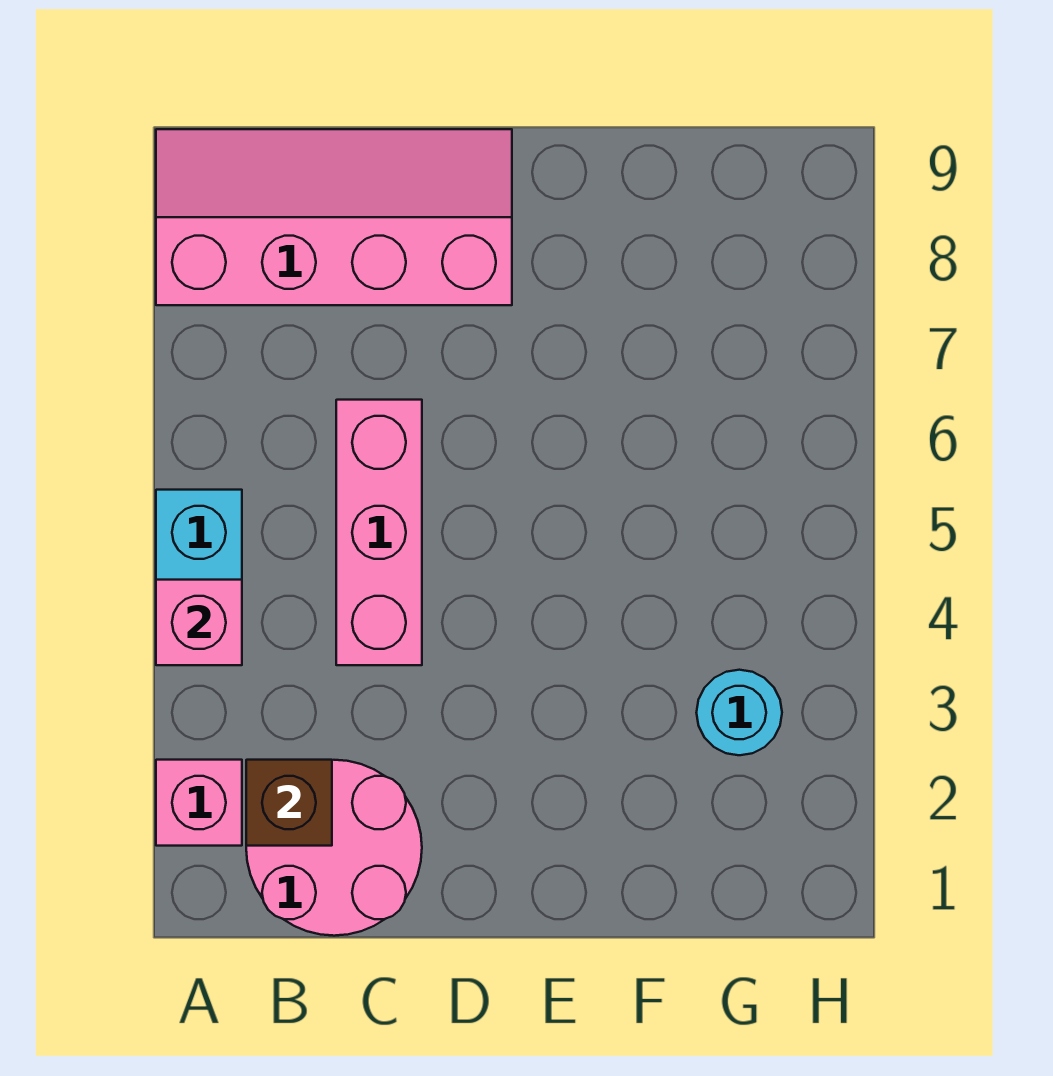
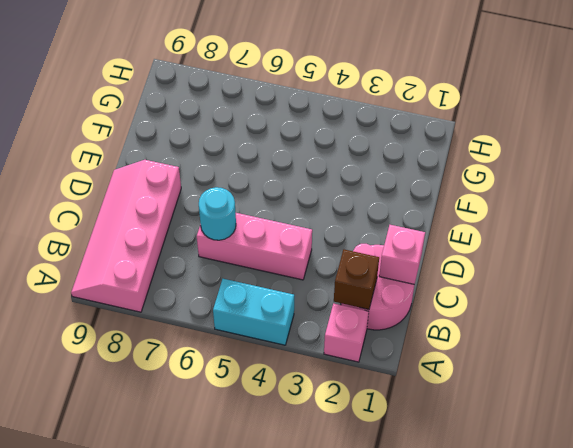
pink 1x1 brick [156,580,242,665] -> pink 1x1 brick moved to [379,225,425,284]
cyan 1x1 round brick [696,670,782,755] -> cyan 1x1 round brick moved to [199,187,236,240]

